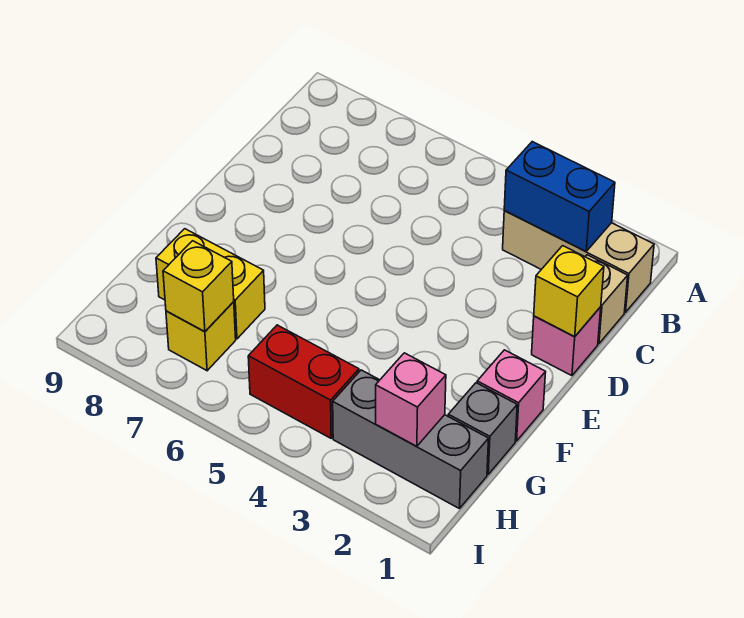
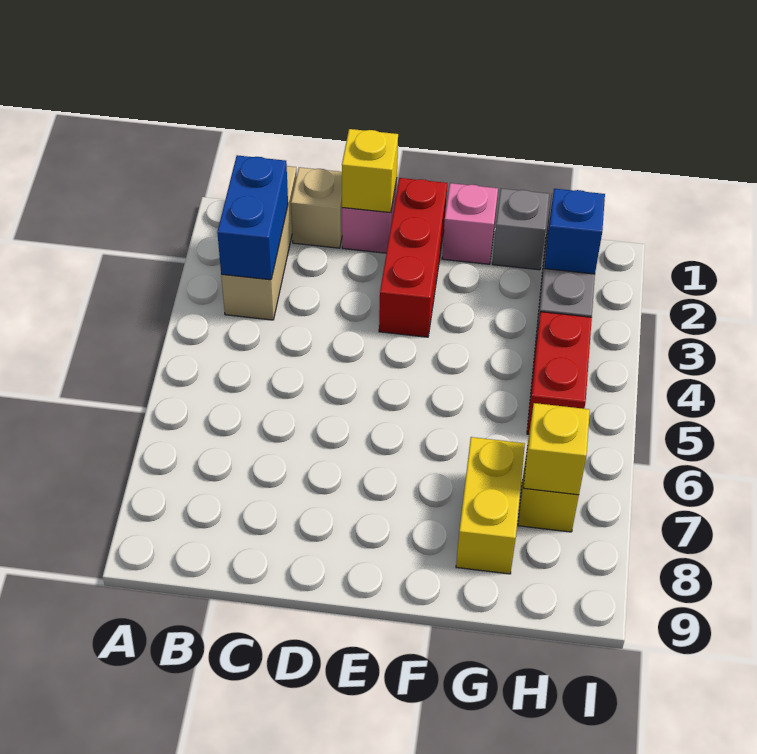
none -> red 1x3 brick [379,178,447,337]
pink 1x1 brick [376,353,446,447] -> blue 1x1 brick [545,189,605,274]

